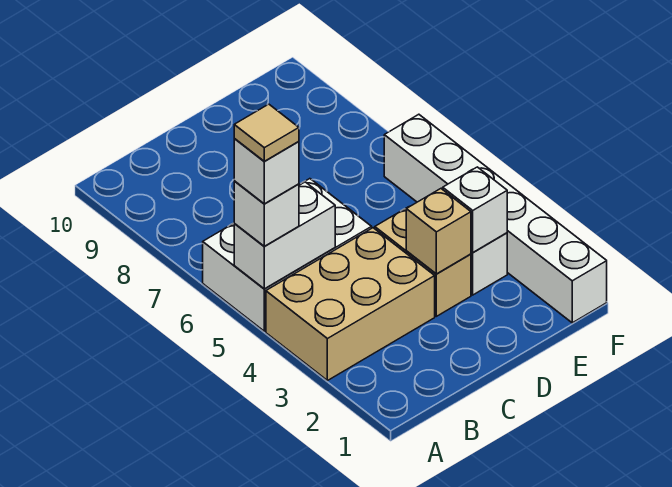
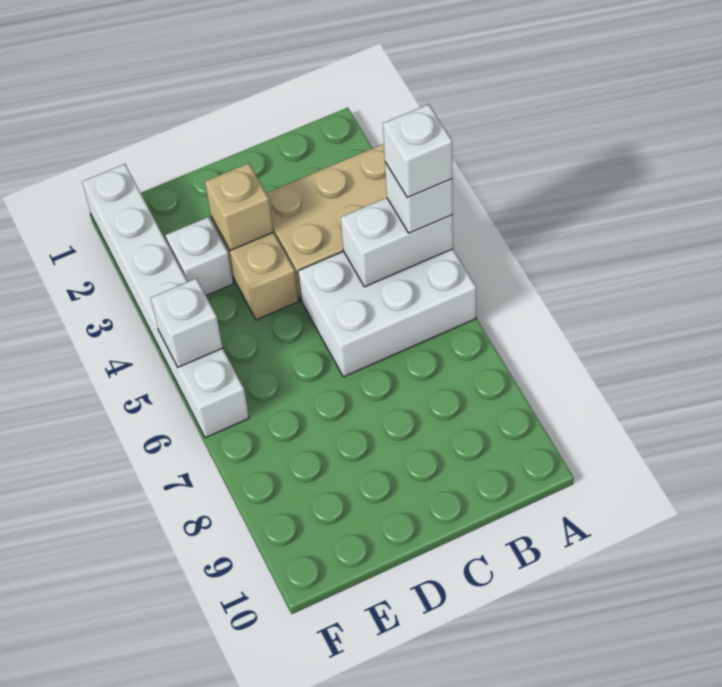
tan 1x1 tile [234,104,299,161] -> none
white 1x1 brick [443,167,507,253] -> white 1x1 brick moved to [151,279,223,367]

